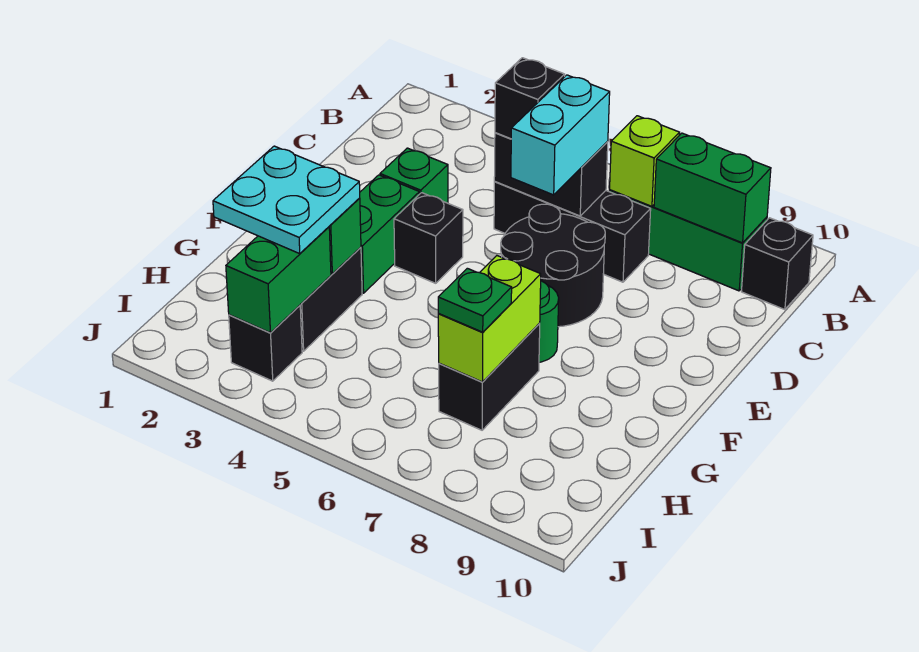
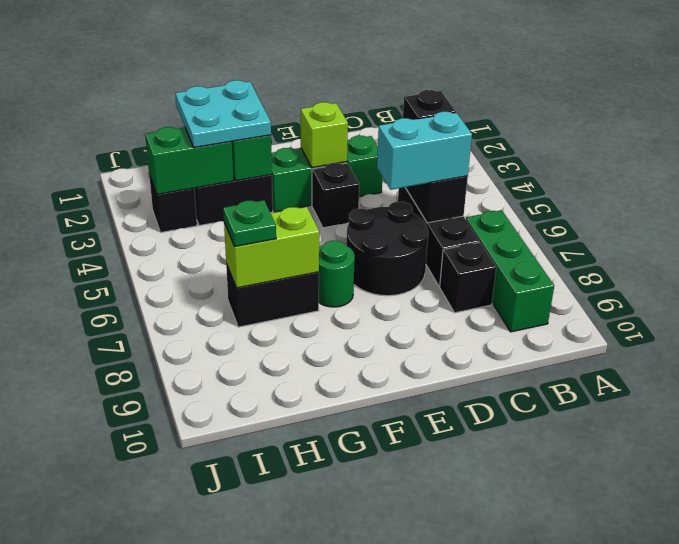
lime 1x1 brick [610,116,680,206] -> lime 1x1 brick moved to [301,102,348,168]
green 1x2 brick [654,133,771,243] -> none
black 1x1 brick [741,218,813,310] -> black 1x1 brick moved to [440,242,496,313]

